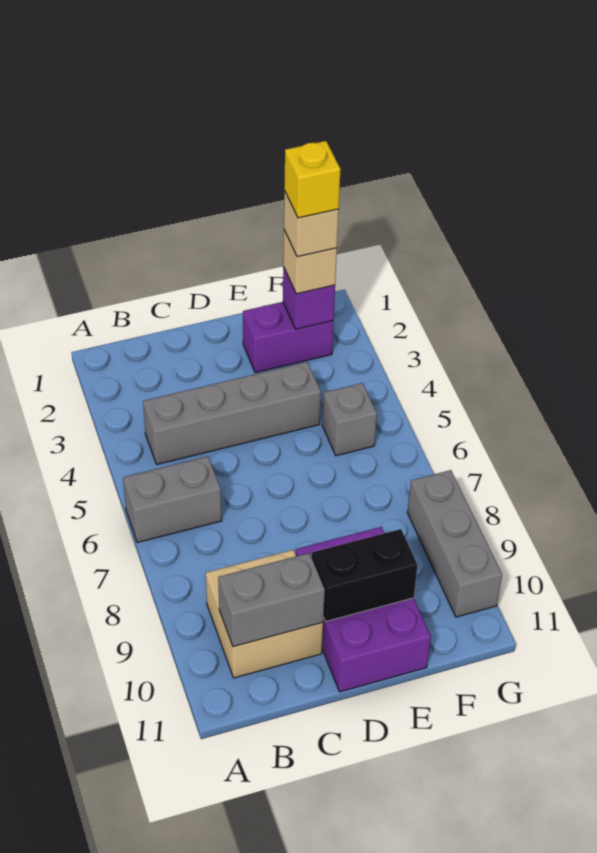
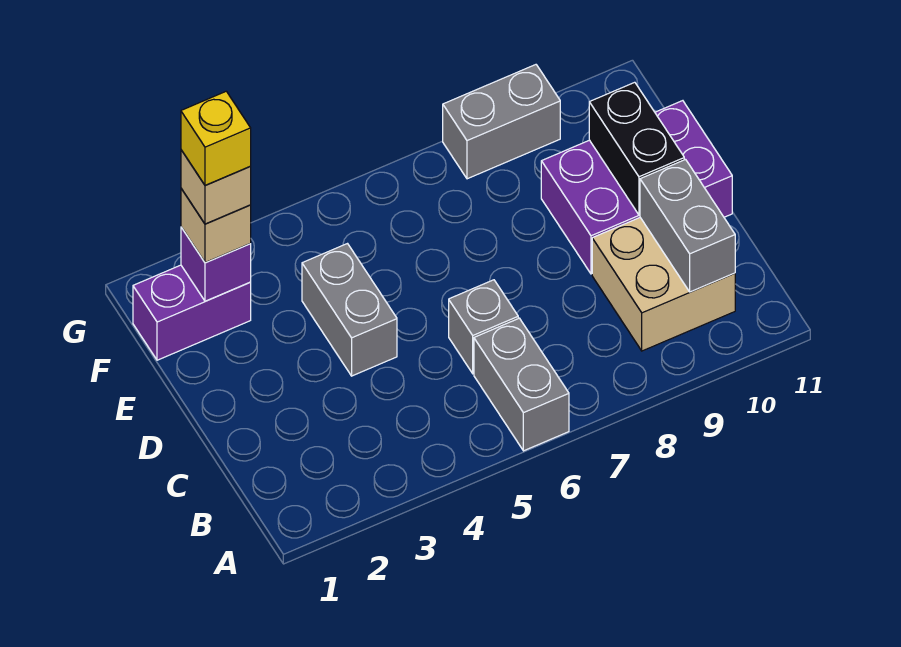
grey 1x4 brick [143,362,321,464] -> grey 1x2 brick [302,244,397,376]
purple 1x2 brick [243,302,334,373] -> purple 1x2 brick turned to [133,265,251,360]
grey 1x1 brick [322,383,377,456] -> grey 1x1 brick moved to [449,280,518,374]
grey 1x3 brick [407,470,502,617] -> grey 1x2 brick [443,65,560,179]

